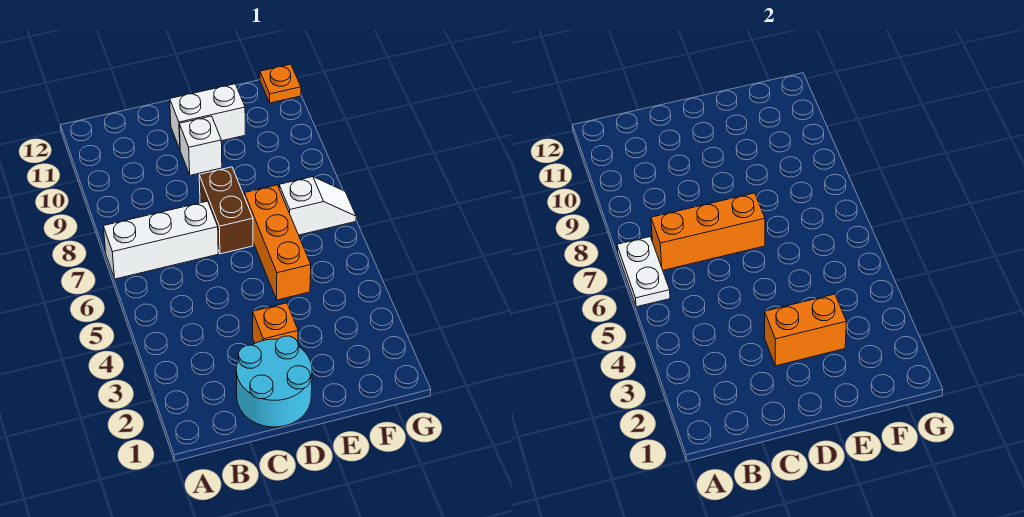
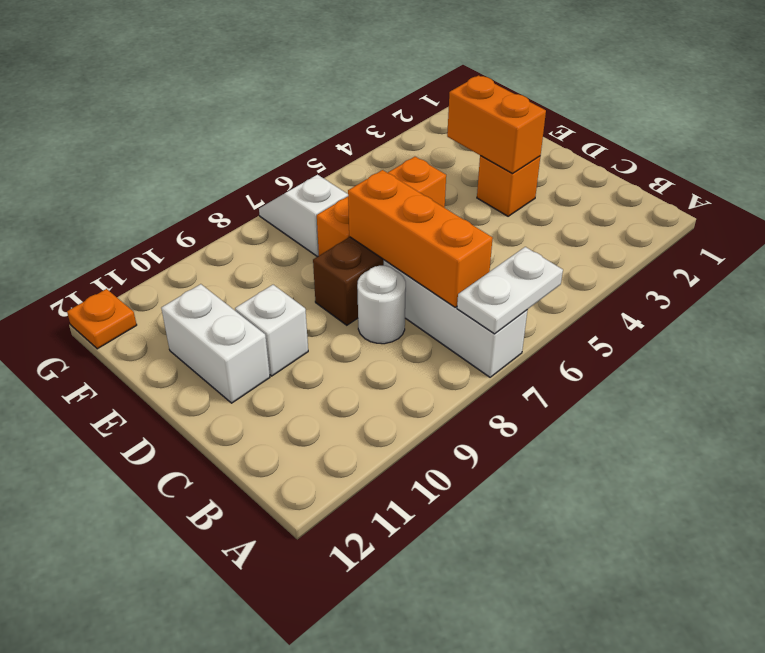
cyan 2x2 round brick [236,336,312,427] -> none
none -> white 1x1 round brick [357,266,406,344]

